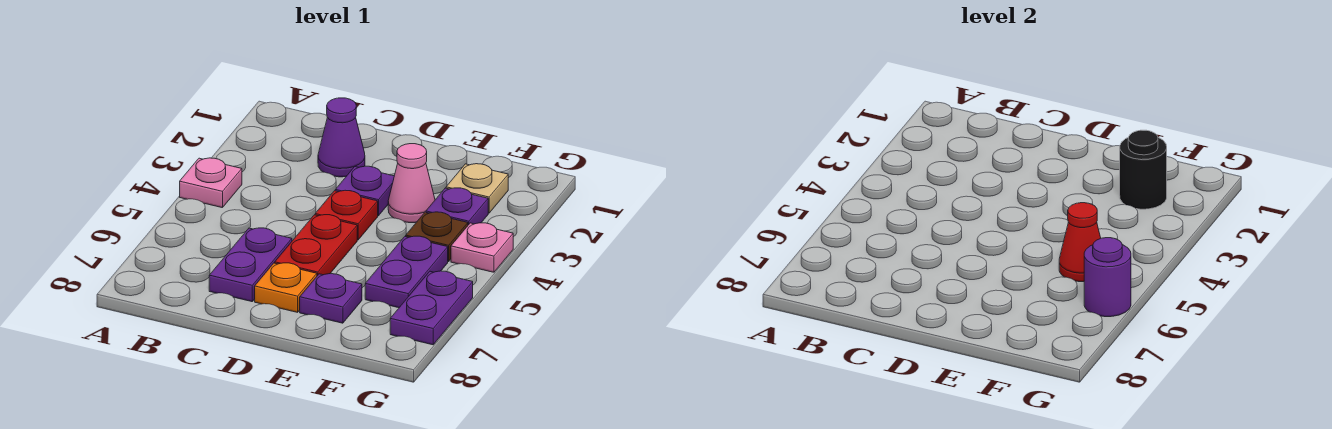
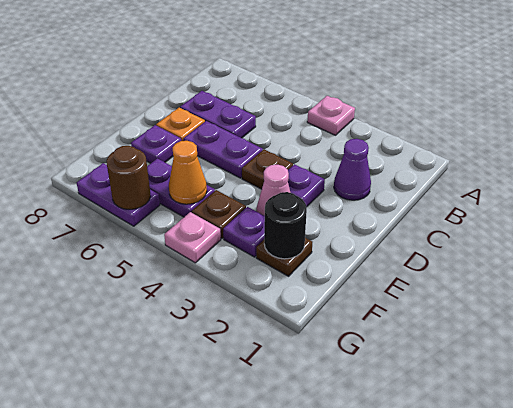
red 1x1 plate [315,190,378,240] -> brown 1x1 plate [242,149,293,189]
red 1x2 plate [275,215,357,276] -> purple 1x2 plate [184,121,263,178]
tan 1x1 plate [446,164,508,213] -> brown 1x1 plate [256,238,312,276]
red 1x1 cone [1059,203,1101,282] -> orange 1x1 cone [169,141,207,204]
purple 1x1 round brick [1084,238,1131,317] -> brown 1x1 round brick [107,146,151,210]

